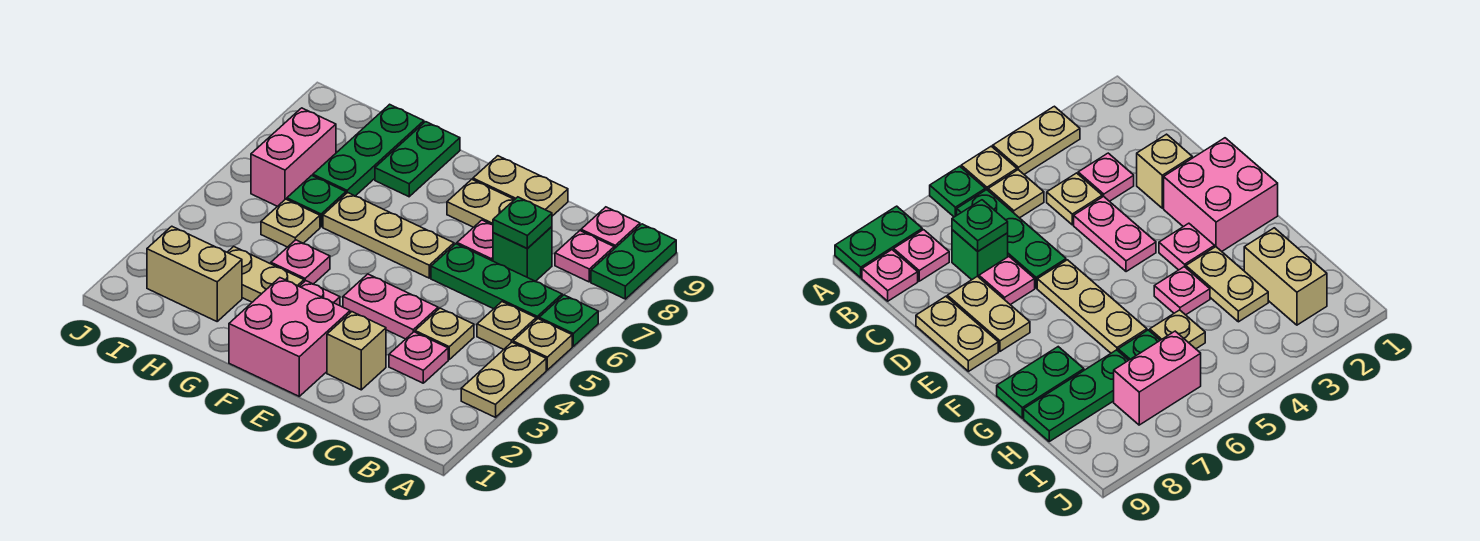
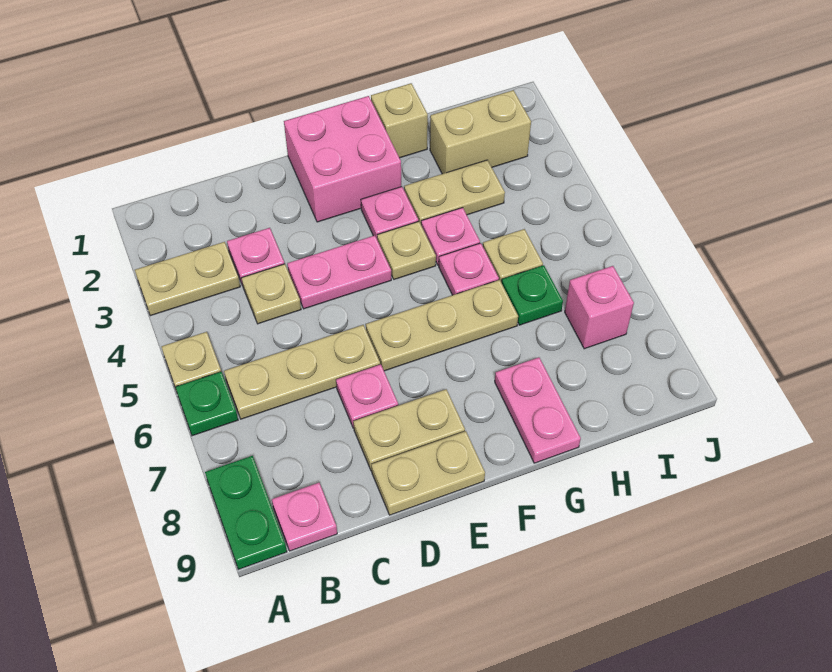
tan 1x2 plate [461,342,546,417] -> tan 1x2 plate turned to [135,242,240,316]
tan 1x1 plate [477,302,536,349] -> tan 1x1 plate moved to [377,221,436,279]
green 1x3 plate [431,244,562,320] -> tan 1x3 plate [224,325,380,419]
pink 1x1 plate [555,231,614,282] -> pink 1x1 plate moved to [439,243,499,295]
green 1x1 brick [493,227,552,281] -> none
green 1x1 plate [493,197,552,248] -> none
tan 1x1 brick [327,312,386,390] -> tan 1x1 brick moved to [371,83,428,158]
green 1x2 plate [375,122,460,197] -> pink 1x2 plate [495,357,581,463]
green 1x3 plate [313,104,424,196] -> none
pink 1x2 brick [251,108,336,206] -> pink 1x1 brick [565,266,634,349]

